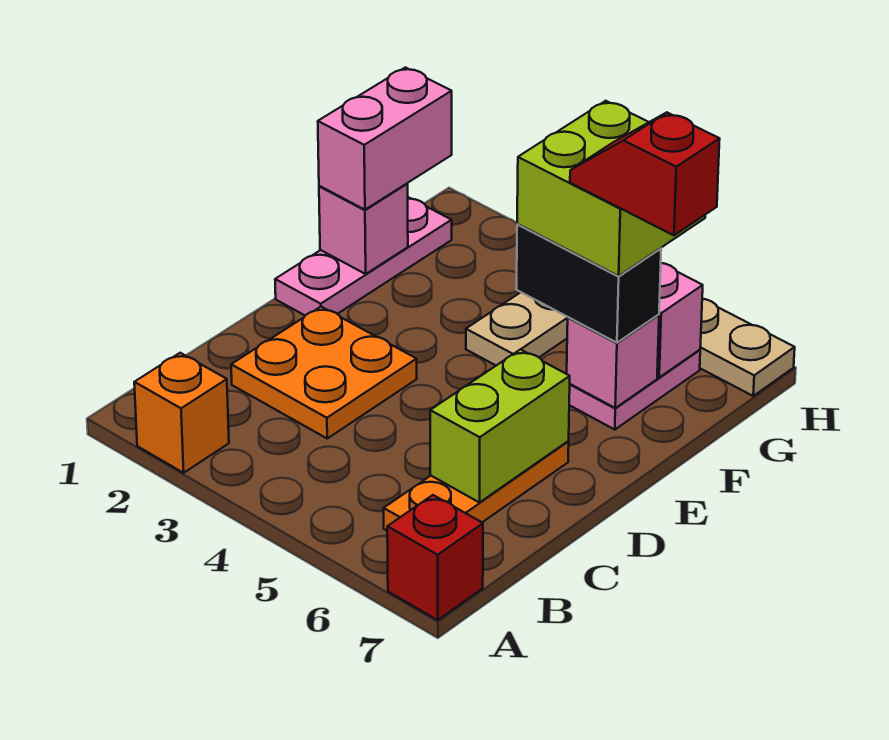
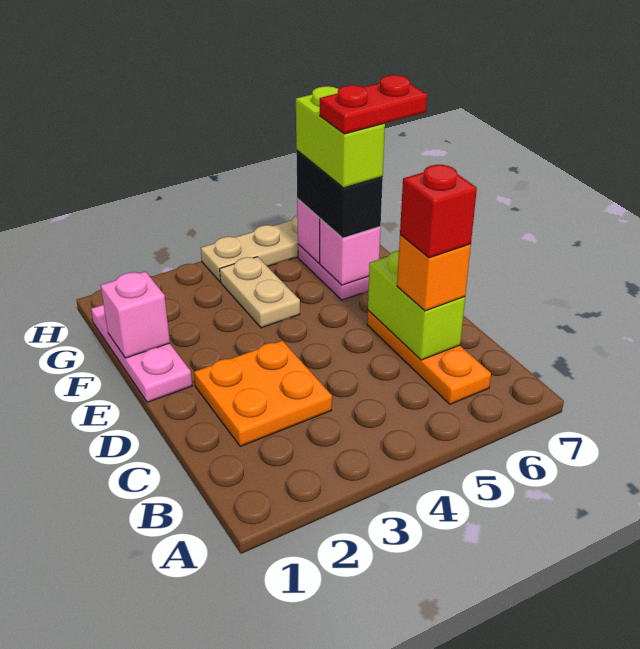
orange 1x1 brick [134,353,229,473] -> orange 1x1 brick moved to [397,235,471,311]
red 1x1 brick [387,495,483,620] -> red 1x1 brick moved to [400,165,477,258]
pink 1x2 brick [318,67,452,210] -> none
black 1x2 brick [517,224,661,343] -> black 1x2 brick turned to [296,150,383,238]
lime 2x2 brick [517,101,705,276] -> lime 1x2 brick [296,86,385,188]
red 1x2 slope [570,112,720,235] -> red 1x2 plate [320,75,427,134]

